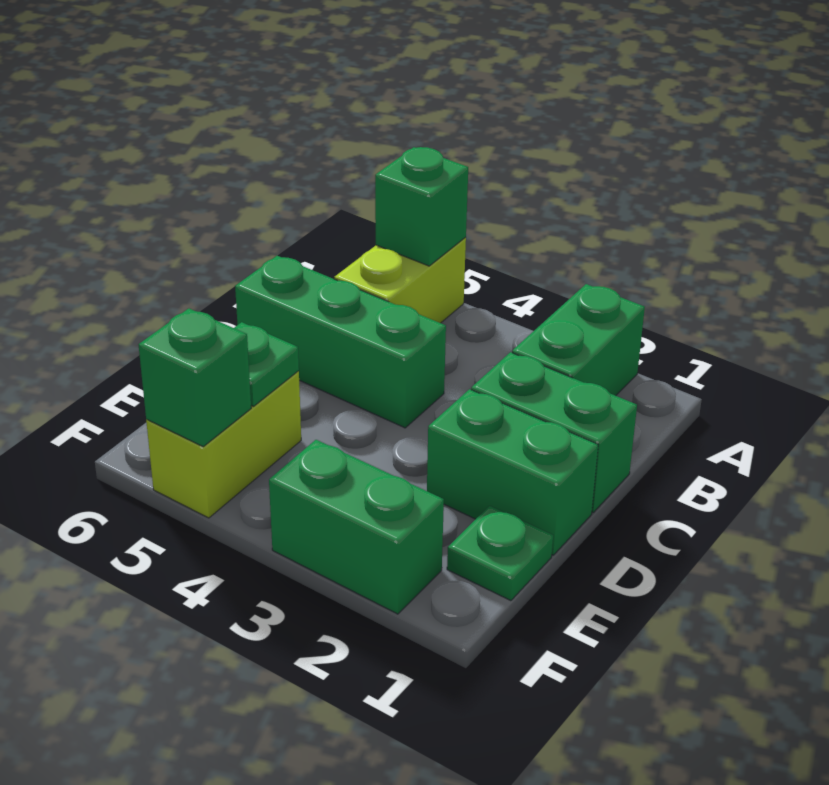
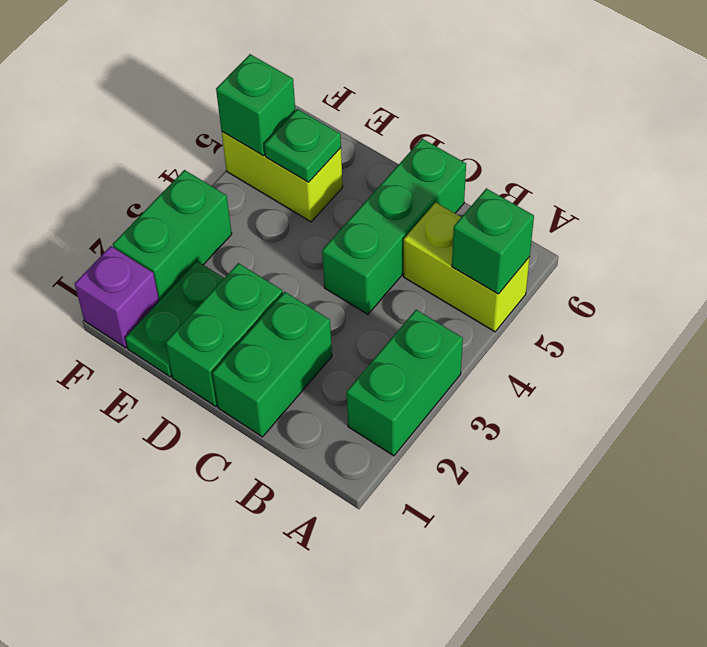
green 1x2 brick [512,284,645,396] -> green 1x2 brick turned to [347,310,463,456]
green 1x1 plate [447,506,553,601] -> green 1x2 plate [125,261,224,377]
none -> purple 1x1 brick [75,246,159,348]

